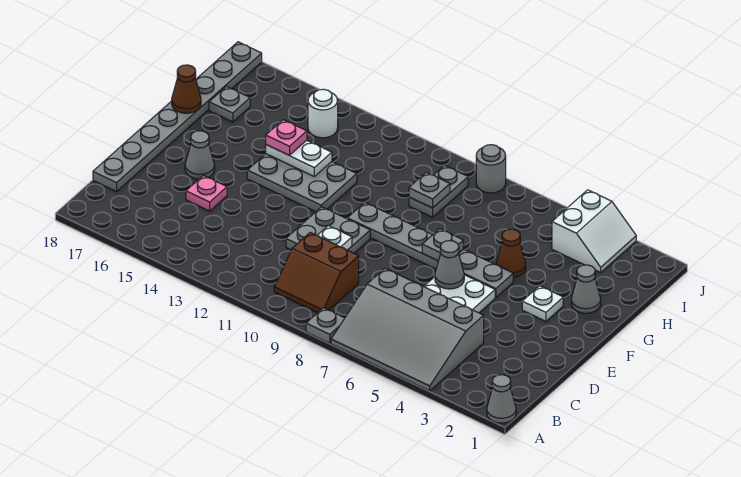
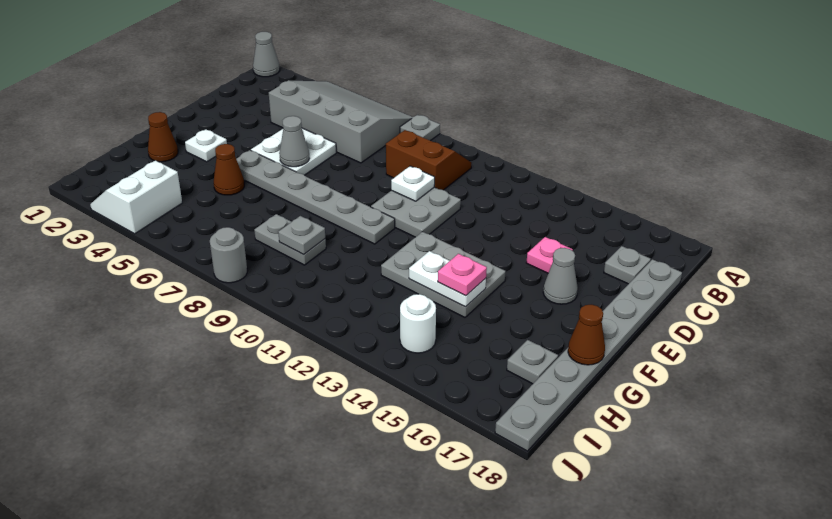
grey 1x1 plate [422,229,463,261] -> grey 1x1 plate moved to [604,246,651,284]
grey 1x1 cone [571,265,601,313] -> brown 1x1 cone [148,112,178,162]
grey 1x2 plate [409,165,468,217] -> grey 1x2 plate turned to [254,214,326,265]

